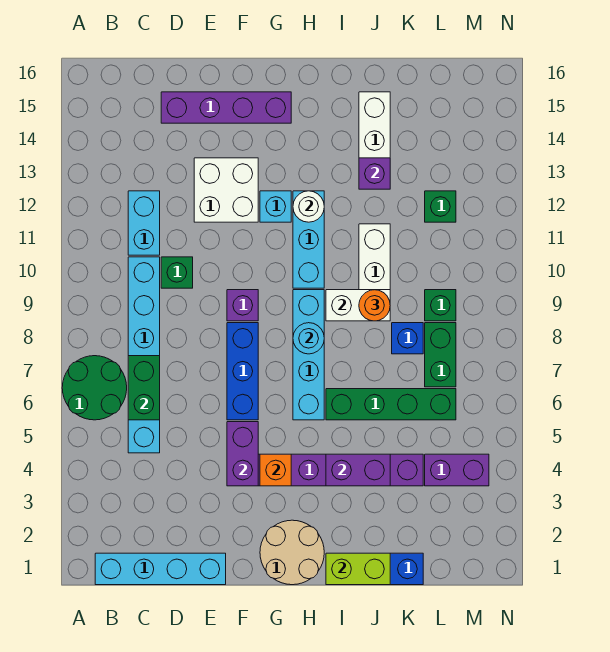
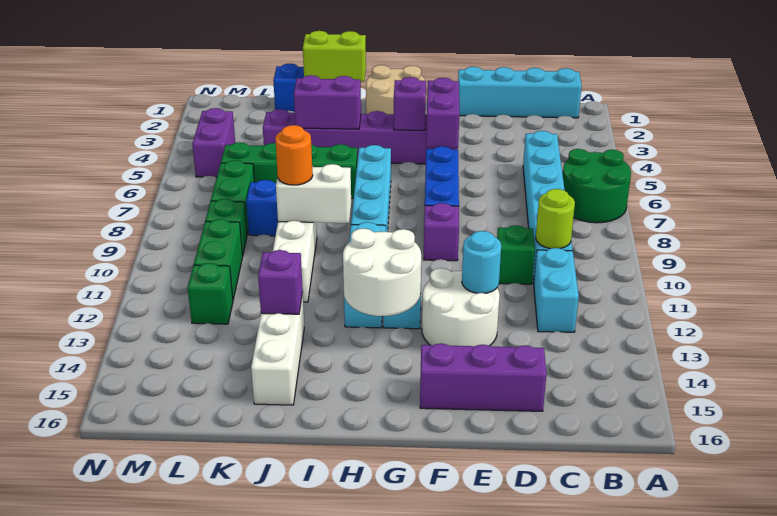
green 1x2 brick [128,356,160,420] -> green 1x2 brick moved to [194,219,243,299]
none -> lime 1x1 round brick [536,189,575,249]
purple 1x4 brick [161,92,291,123] -> purple 1x3 brick [420,343,547,411]
white 2x2 brick [194,158,258,222] -> white 2x2 round brick [422,268,500,346]
orange 1x1 brick [260,454,291,486] -> purple 1x1 brick [394,77,426,130]
cyan 1x1 round brick [293,323,324,354] -> cyan 1x1 round brick moved to [462,231,501,293]
white 1x1 round brick [293,191,324,222] -> white 2x2 round brick [343,228,421,316]
purple 1x2 brick [425,454,489,486] -> purple 1x2 brick turned to [192,108,235,177]

